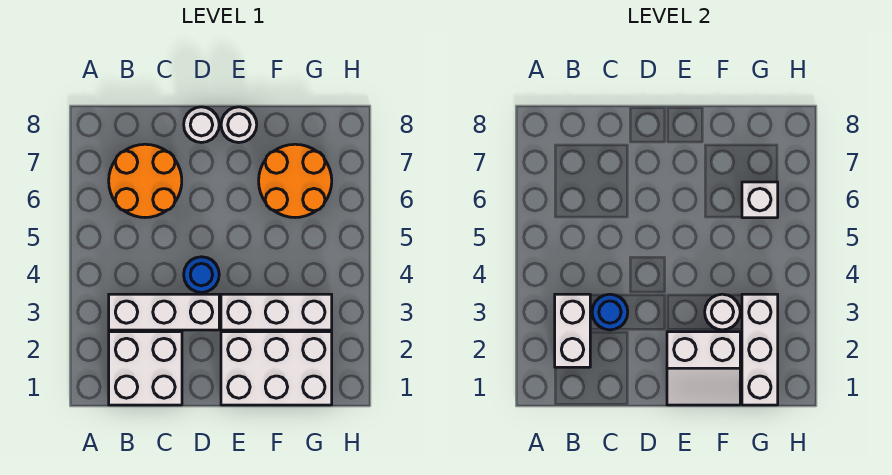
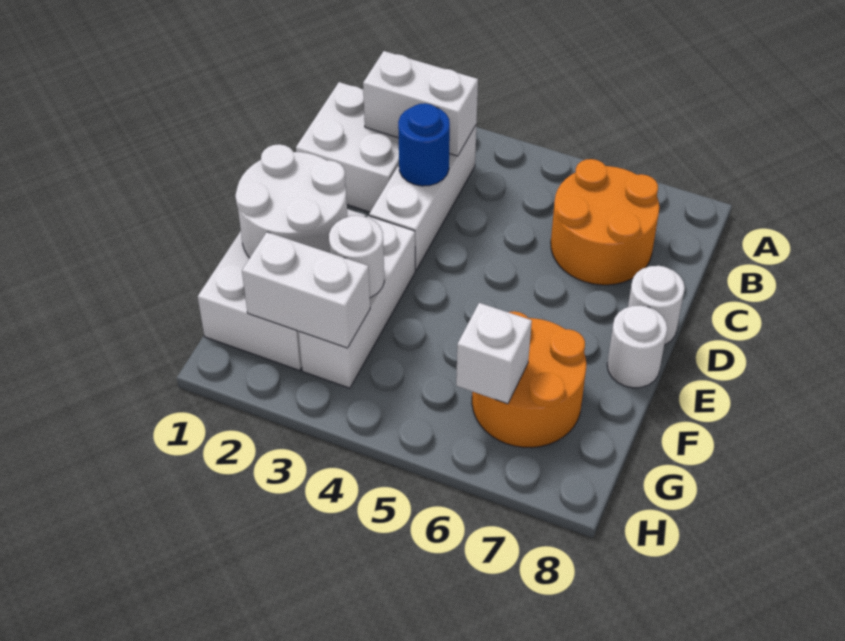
blue 1x1 round brick [184,257,219,292] -> none
white 2x2 slope [667,332,740,405] -> white 2x2 round brick [235,144,347,258]
white 1x3 brick [742,294,778,405] -> white 1x2 brick [242,232,370,348]

